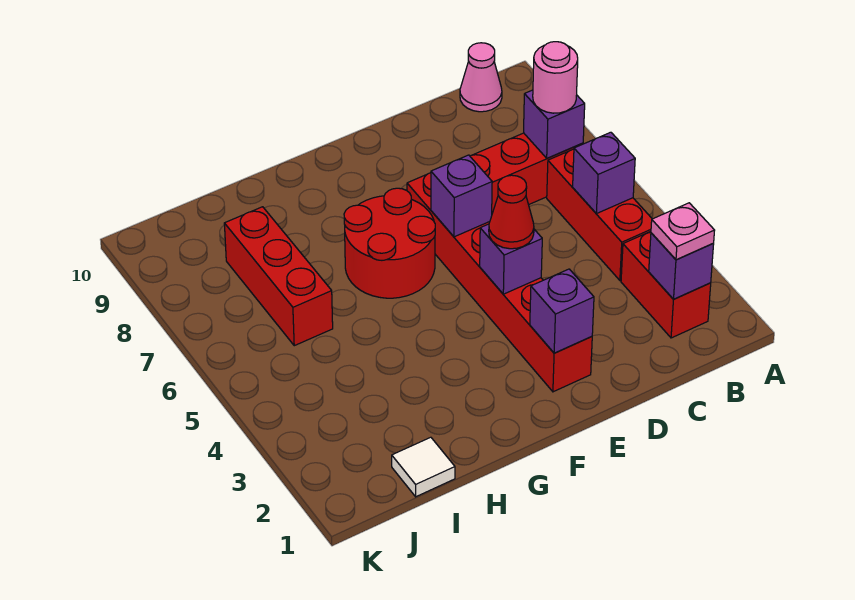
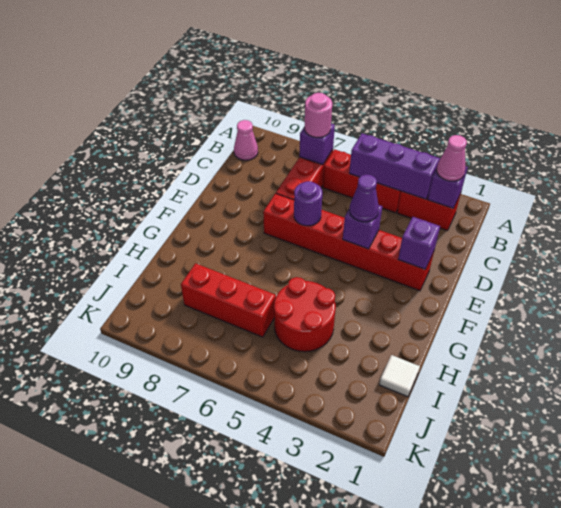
pink 1x1 plate [651,203,715,260] -> pink 1x1 cone [437,135,467,181]
purple 1x1 brick [573,132,635,214] -> purple 1x3 brick [349,133,440,199]
red 1x1 cone [489,175,534,249] -> purple 1x1 cone [349,174,379,222]
purple 1x1 brick [431,155,492,237] -> purple 1x1 round brick [294,181,323,226]
red 2x2 round brick [344,188,435,298] -> red 2x2 round brick moved to [274,277,336,352]

